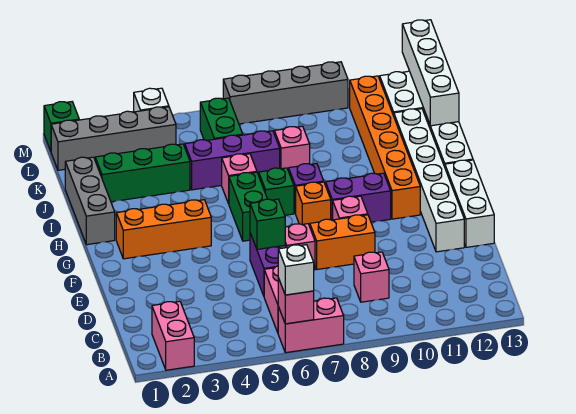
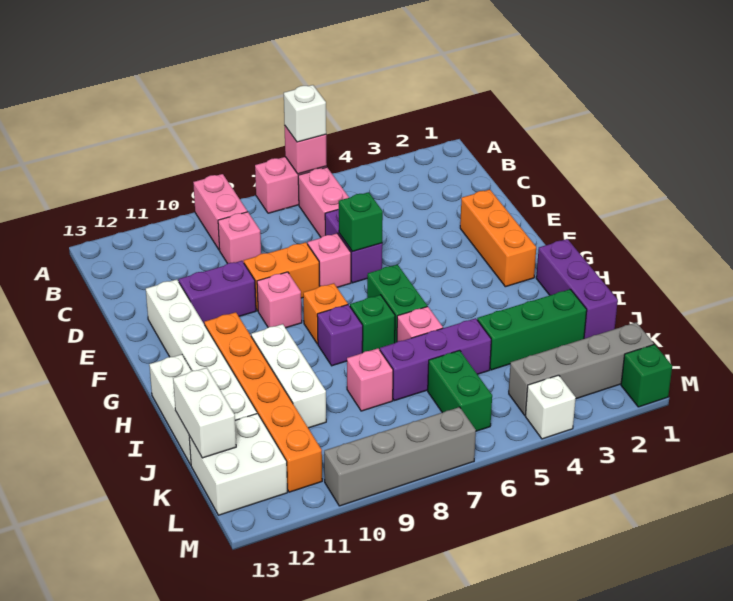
pink 1x2 brick [152,301,194,370] -> pink 1x2 brick moved to [193,174,247,250]
white 1x3 brick [445,160,494,247] -> white 1x3 brick moved to [251,324,326,428]
orange 1x3 brick [116,200,211,259] -> orange 1x3 brick turned to [460,190,536,287]
purple 1x2 brick [326,173,391,222] -> purple 1x2 brick moved to [179,261,256,325]
grey 1x3 brick [65,157,115,245] -> purple 1x3 brick [536,239,618,339]
white 1x4 brick [402,20,459,126] -> white 1x2 brick [173,368,236,458]

